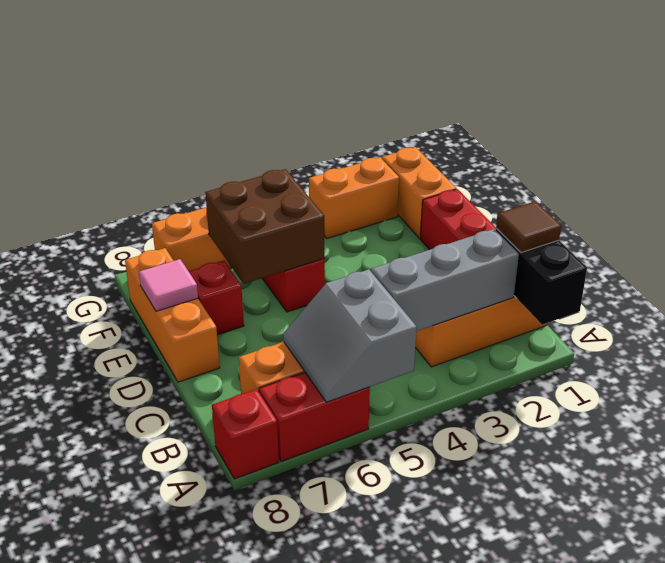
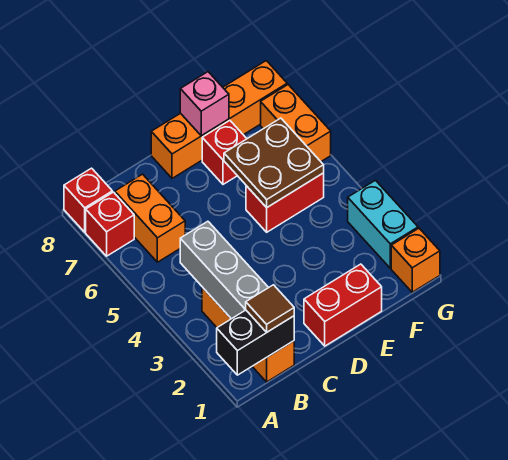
grey 2x2 slope [283,269,417,402] -> none
red 1x2 brick [259,372,370,462] -> red 1x1 brick [86,192,134,256]
orange 1x3 brick [125,248,220,382] -> orange 1x4 brick [151,61,287,178]
brown 2x2 brick [205,169,324,284] -> brown 2x2 plate [224,118,324,208]
pink 1x1 tile [139,259,198,311] -> pink 1x1 brick [180,72,229,136]
orange 1x2 brick [382,147,456,238] -> orange 1x1 brick [391,228,440,292]
orange 1x2 brick [309,157,399,238] -> cyan 1x2 brick [348,180,418,268]

